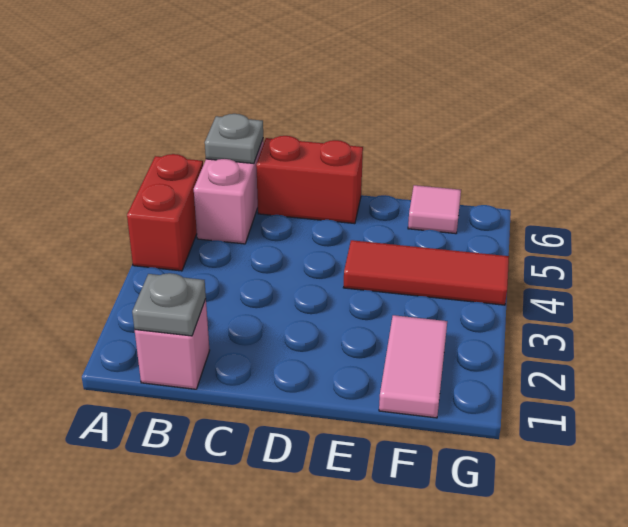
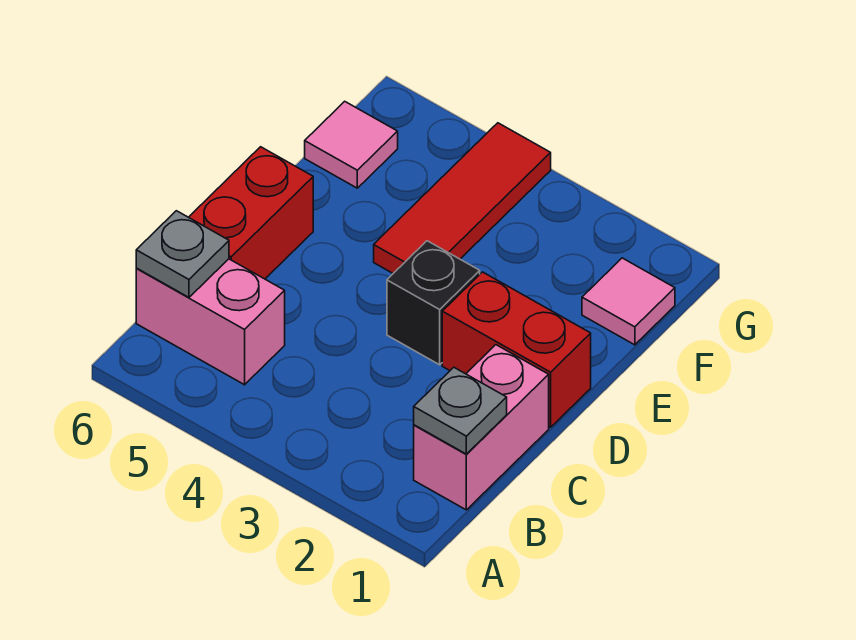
red 1x2 brick [127,154,203,271] -> red 1x2 brick moved to [442,272,591,427]
pink 1x1 brick [135,299,210,389] -> pink 1x2 brick [414,345,549,510]
none -> black 1x1 brick [387,241,480,365]
pink 1x2 tile [379,315,447,418] -> pink 1x1 tile [582,258,675,345]

